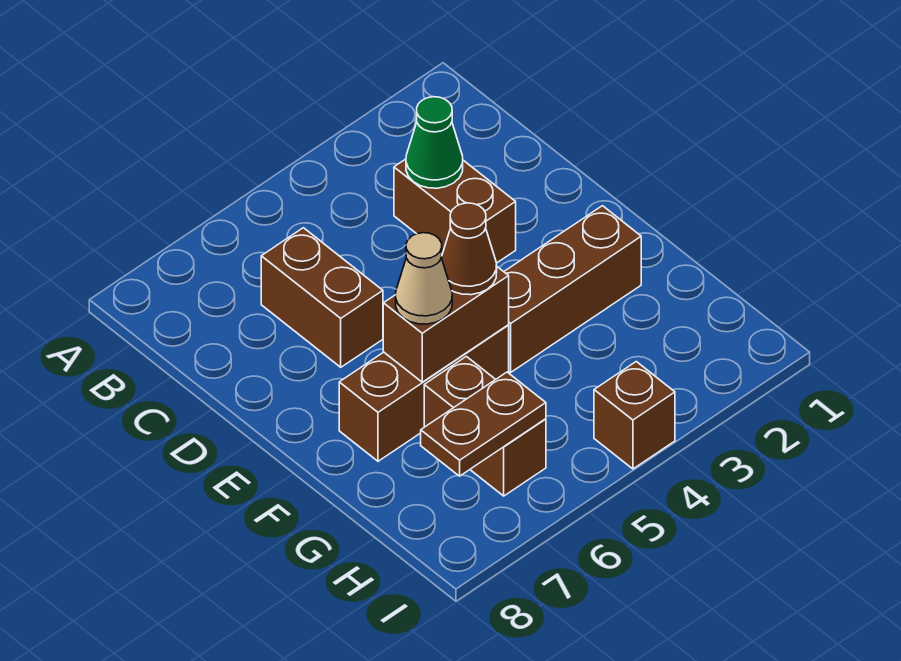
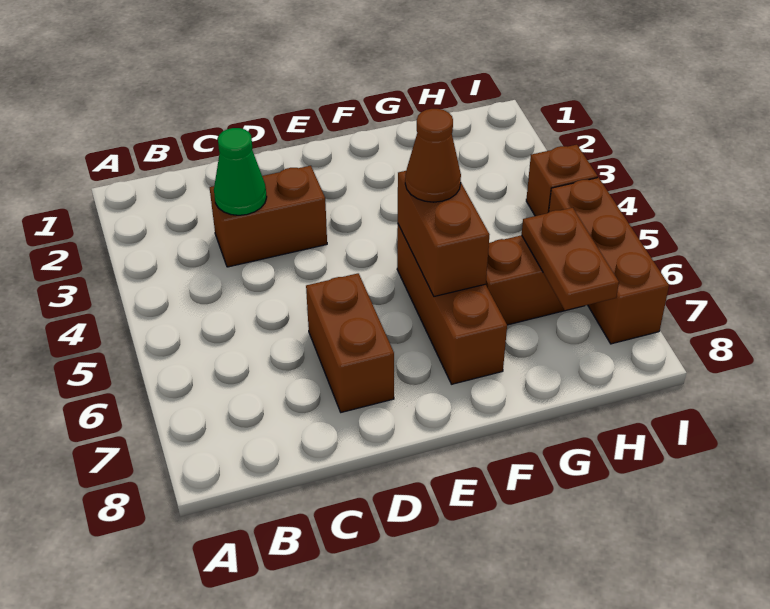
brown 1x2 brick [261,228,383,367] -> brown 1x2 brick turned to [306,273,394,412]
brown 1x3 brick [504,206,641,372] -> brown 1x3 brick moved to [549,178,669,344]
tan 1x1 cone [396,233,452,324] -> none

